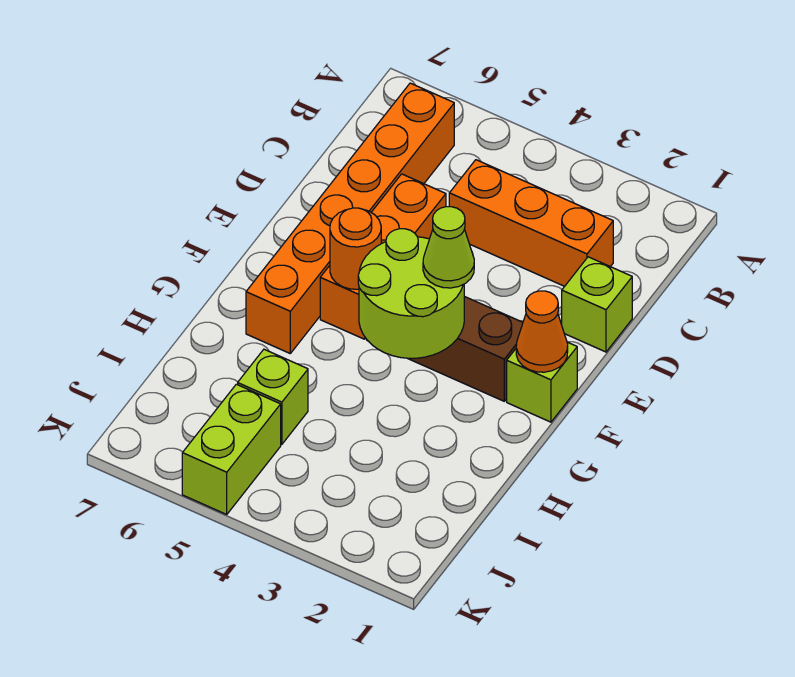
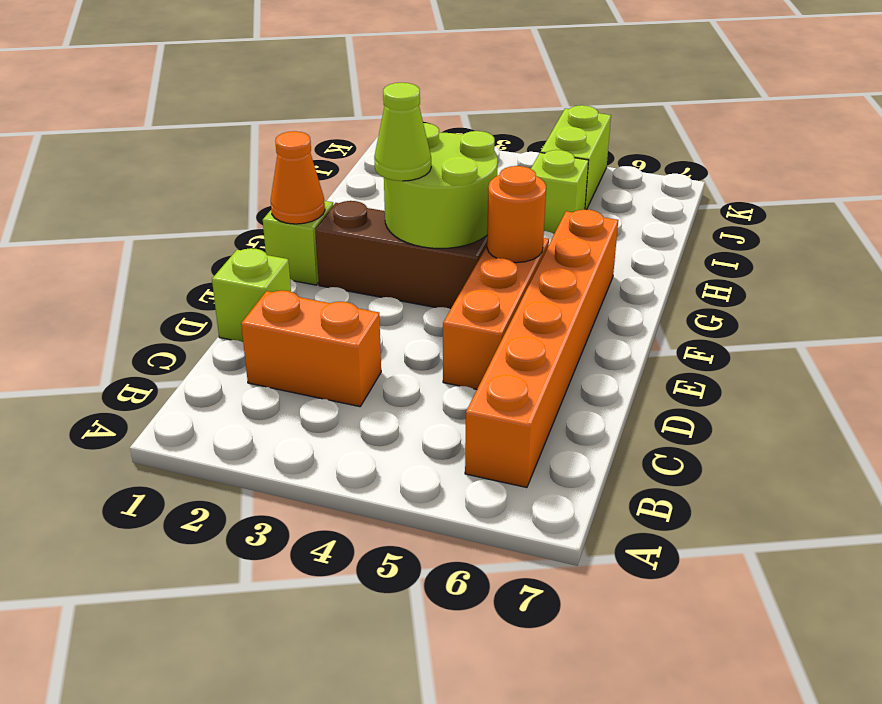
orange 1x3 brick [449,160,613,286] -> orange 1x2 brick [241,290,381,407]

